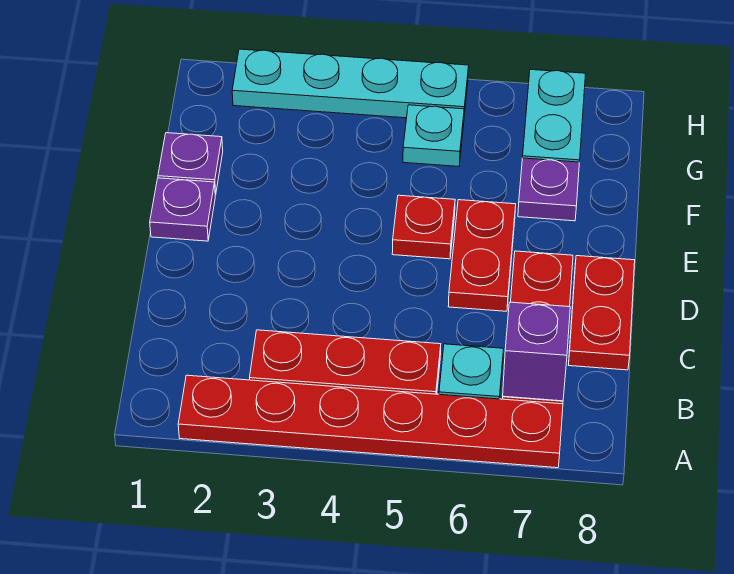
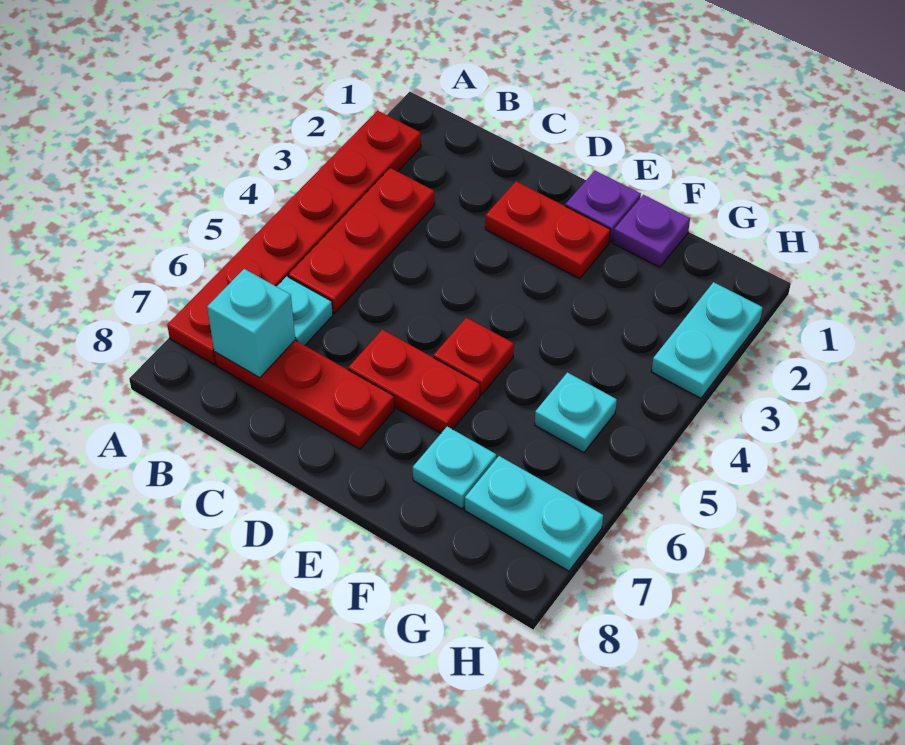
purple 1x1 brick [503,302,570,401] -> cyan 1x1 brick [207,269,295,378]
red 1x2 plate [569,256,635,370] -> red 1x2 plate moved to [485,181,610,279]
purple 1x1 plate [518,158,579,221] -> cyan 1x1 plate [413,426,496,509]
cyan 1x4 plate [232,49,469,118] -> cyan 1x2 plate [651,282,763,398]

